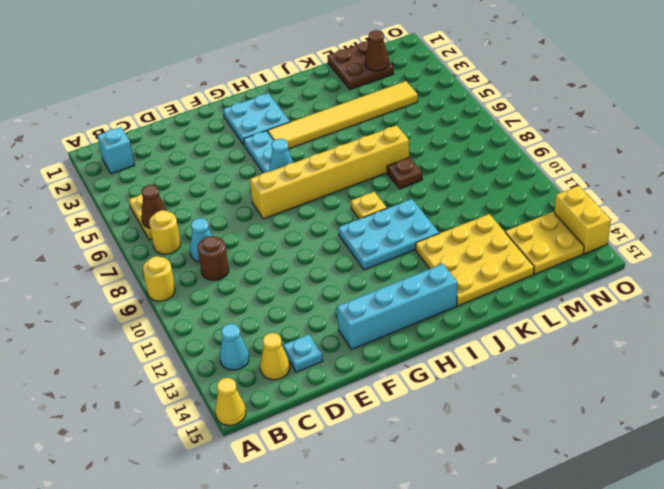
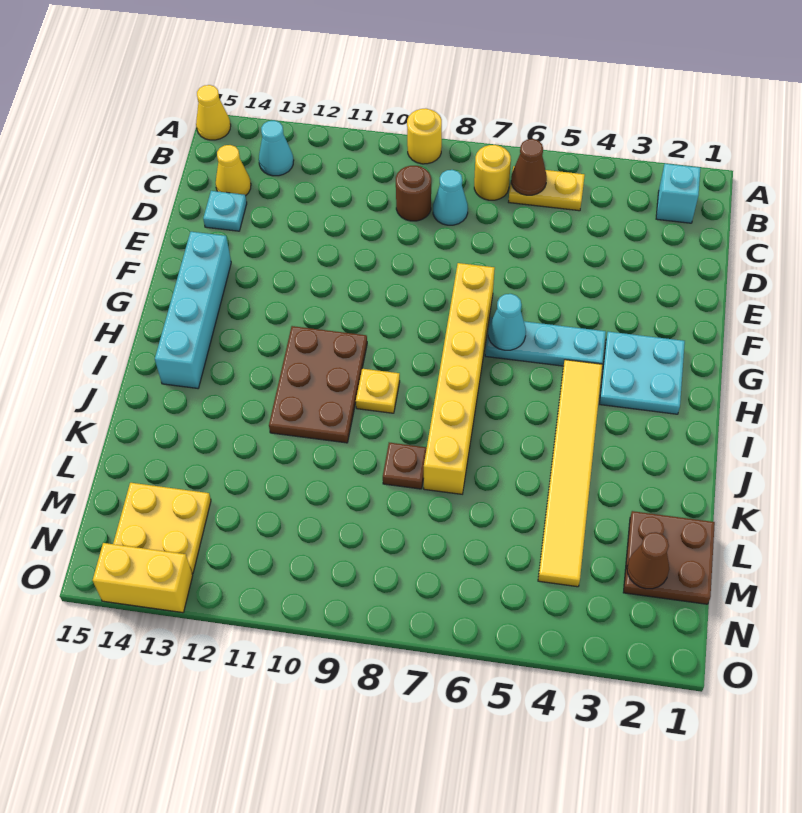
cyan 2x3 plate [338,199,439,270] -> brown 2x3 plate [269,326,367,443]
yellow 3x3 plate [416,214,534,306] -> none

